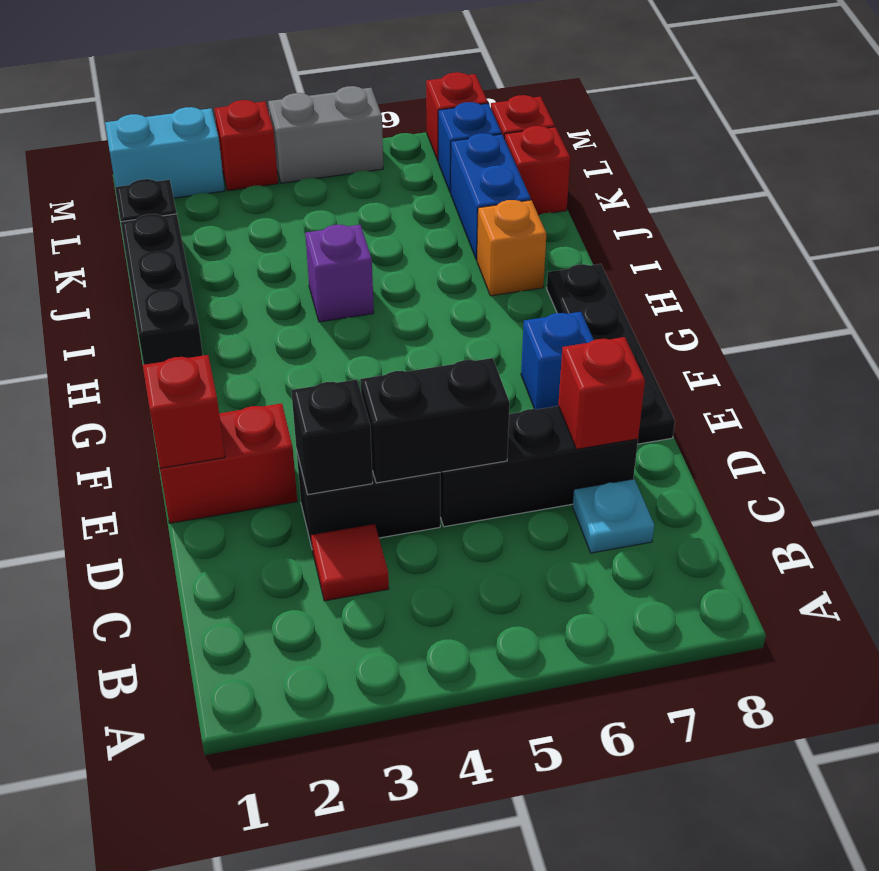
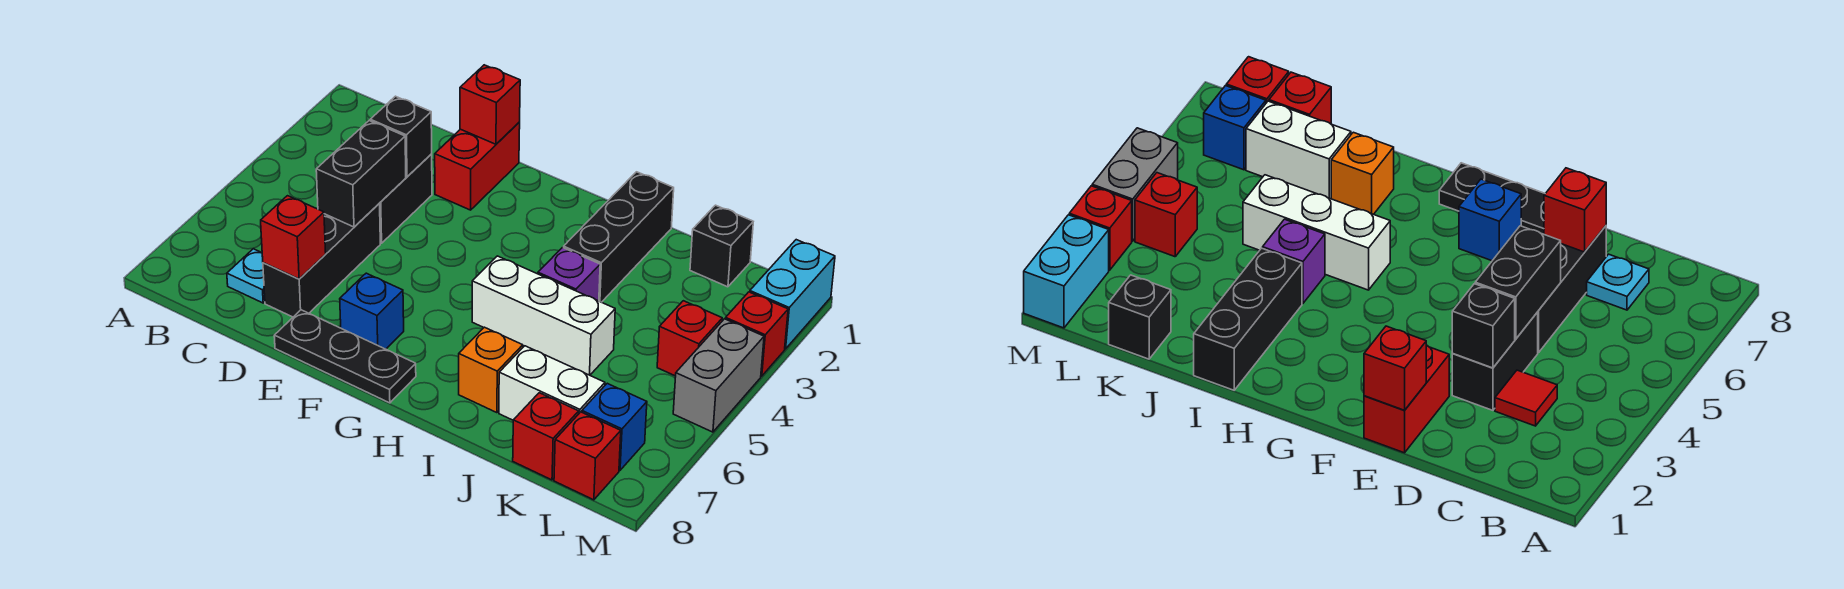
black 1x4 plate [547,264,675,444] -> black 1x3 plate [274,310,416,403]
black 1x3 brick [121,214,203,365] -> black 1x3 brick turned to [564,172,674,302]
none -> white 1x3 brick [472,256,615,375]
blue 1x2 brick [451,133,531,260] -> white 1x2 brick [499,346,605,420]
red 1x1 brick [426,72,488,161] -> red 1x1 brick moved to [657,301,722,376]

